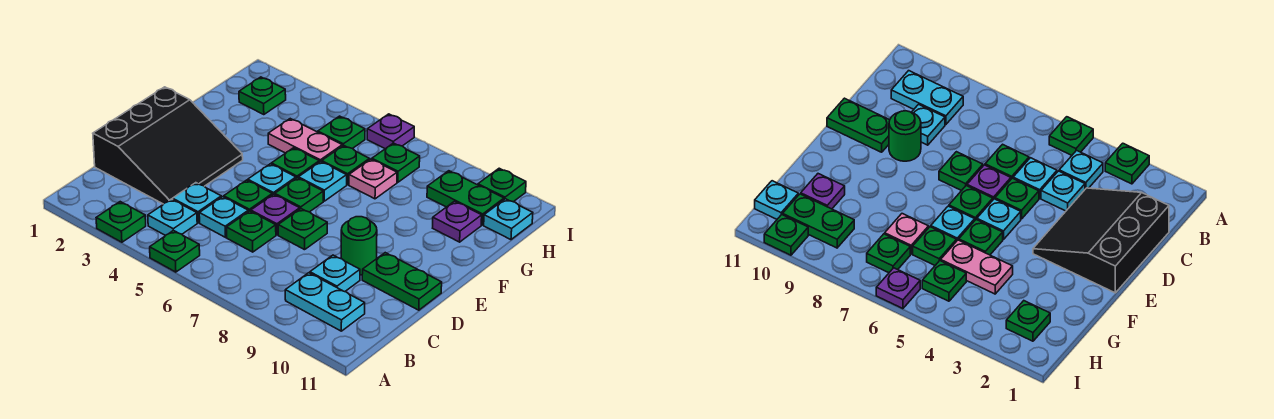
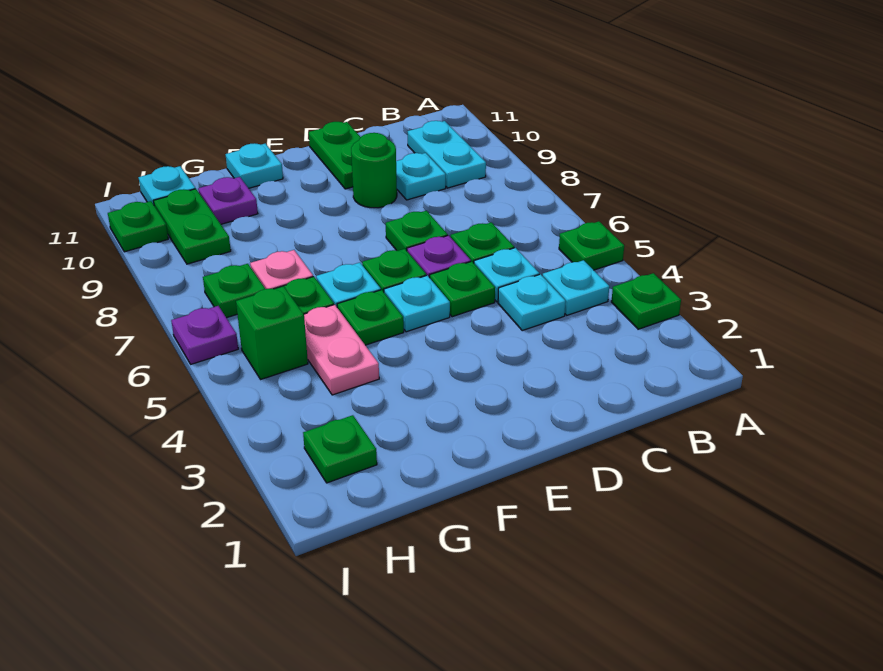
black 3x3 slope [93,87,243,204] -> none
none -> cyan 1x1 plate [226,143,283,188]
green 1x1 plate [318,116,365,149] -> green 1x1 brick [236,286,308,379]

